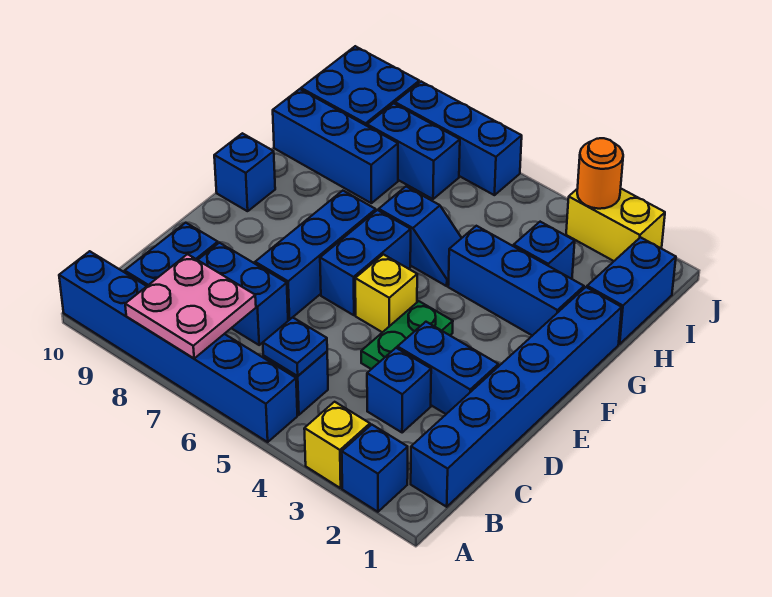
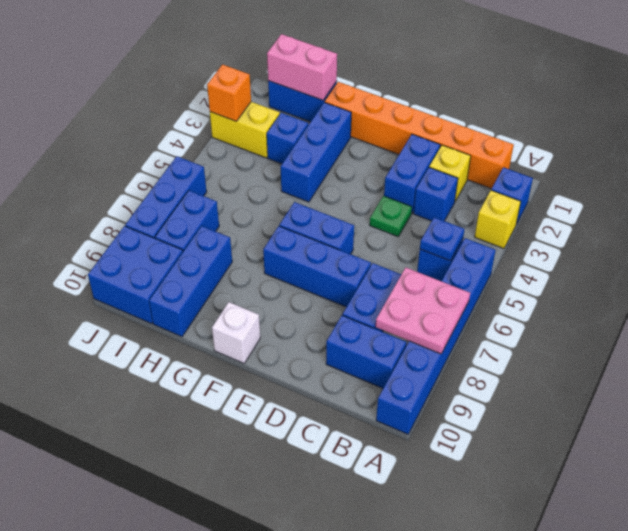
blue 1x6 brick [411,287,622,507] -> orange 1x6 brick [325,82,514,189]
green 1x2 plate [361,301,453,369] -> green 1x1 plate [370,196,412,237]
yellow 1x1 brick [355,254,417,332] -> yellow 1x1 brick moved to [429,145,471,201]
blue 1x1 brick [214,133,275,211] -> white 1x1 brick [212,302,260,363]
blue 1x2 slope [379,187,461,286] -> none
none -> pink 1x2 brick [267,34,337,100]
yellow 1x2 brick [566,189,665,261] -> yellow 1x2 brick turned to [210,102,280,158]
orange 1x1 round brick [577,138,623,209] -> orange 1x1 brick [207,65,251,121]

